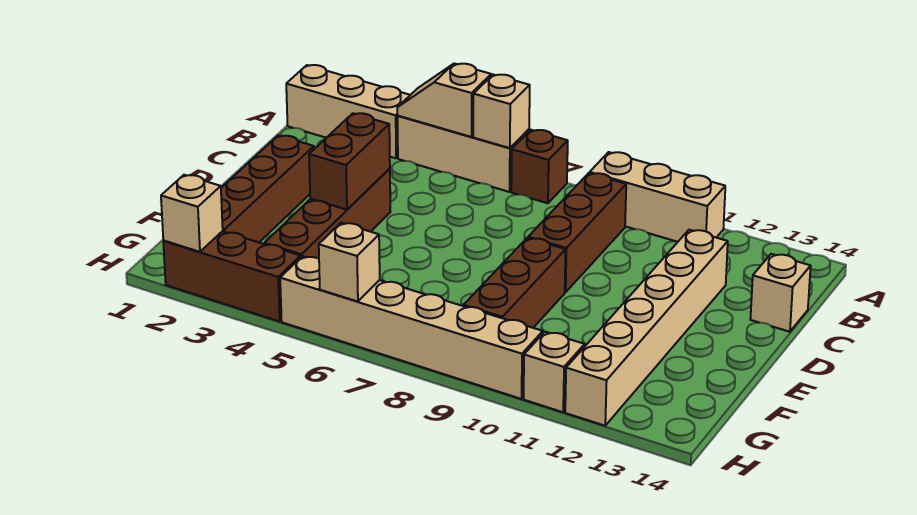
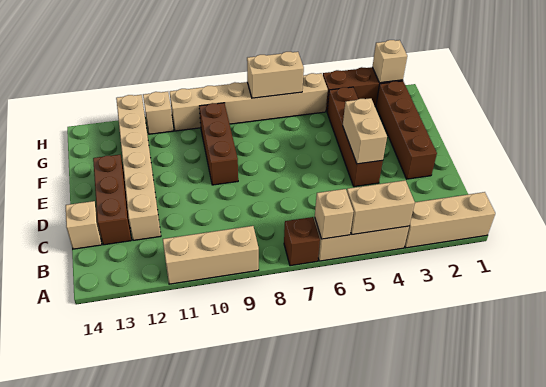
tan 1x2 slope [397,64,491,137] -> tan 1x2 brick [347,180,415,235]
brown 1x3 brick [528,173,626,292] -> brown 1x3 brick moved to [93,155,131,245]
brown 1x2 brick [309,113,390,210] -> tan 1x2 brick [343,98,387,164]
tan 1x1 brick [319,223,380,302] -> tan 1x2 brick [247,52,304,98]

